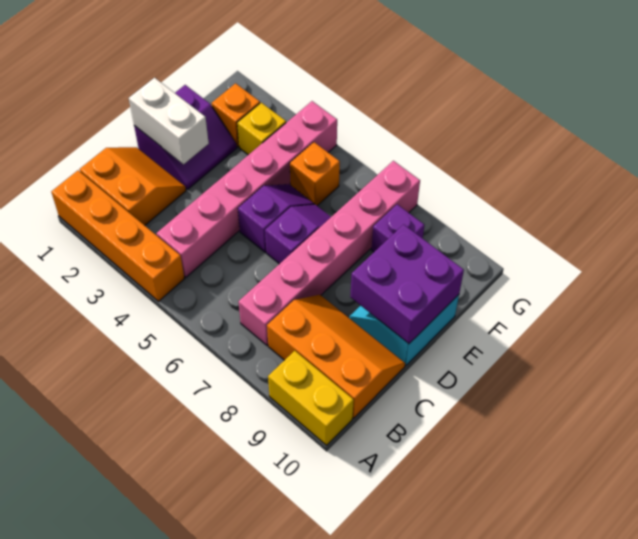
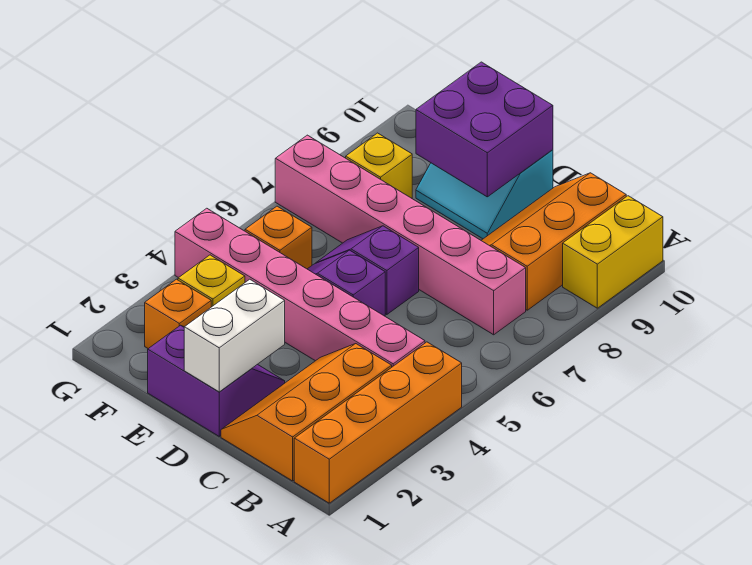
orange 2x2 slope [80,147,186,225] -> orange 2x3 slope [221,344,392,481]
purple 1x1 brick [372,204,424,252] -> yellow 1x1 brick [346,133,412,198]

